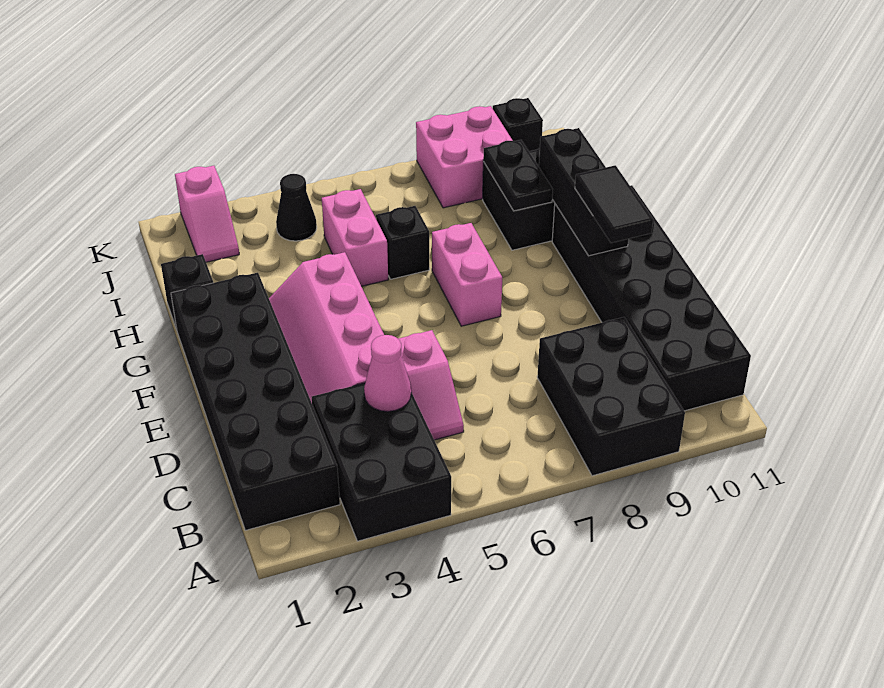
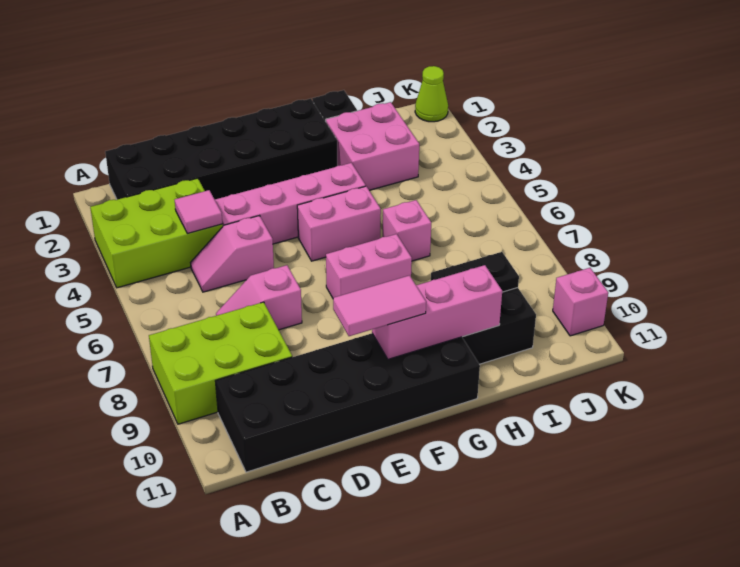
black 2x3 brick [312,383,451,541] -> lime 2x3 brick [90,178,223,288]
black 2x3 brick [537,317,685,476] -> lime 2x3 brick [149,302,292,424]
pink 1x1 cone [364,335,411,412] -> pink 1x1 tile [175,190,222,233]
black 1x2 tile [575,165,653,243] -> pink 1x2 tile [333,275,426,336]
black 1x3 brick [539,128,628,256] -> pink 1x3 brick [372,265,502,359]
pink 1x2 brick [322,189,388,286] -> pink 1x2 brick moved to [297,186,381,261]
black 1x1 brick [376,206,429,279] -> pink 1x1 brick [383,200,431,261]
pink 1x2 slope [175,166,239,262] -> pink 1x2 slope moved to [216,265,302,330]
black 1x1 cone [276,174,317,241] -> none
pink 2x2 brick [416,106,513,208] -> pink 2x2 brick moved to [326,102,419,190]
none -> lime 1x1 cone [415,66,448,122]
black 1x1 brick [493,98,543,151] -> pink 1x1 brick [553,268,608,336]

